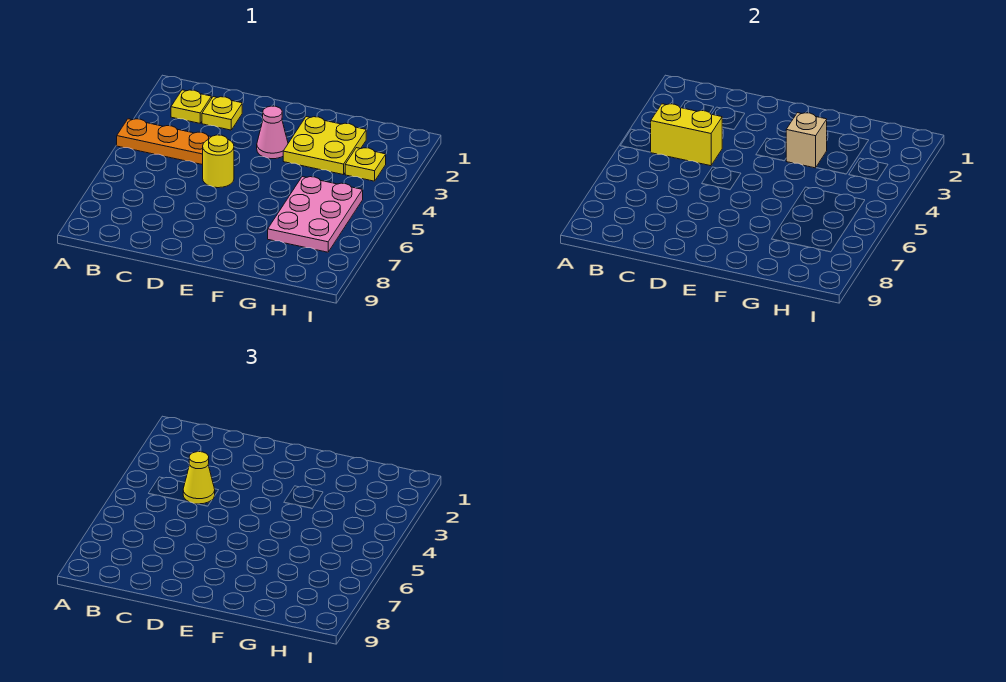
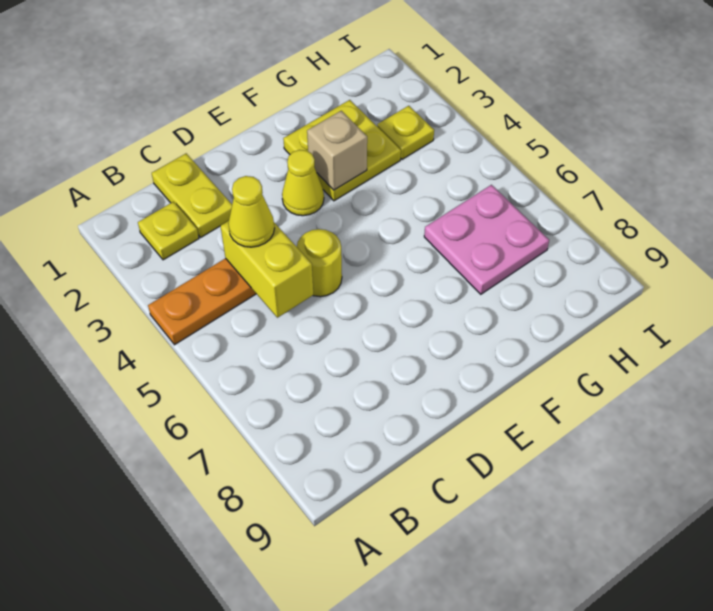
yellow 1x2 brick [651,104,722,166] -> yellow 1x2 brick turned to [221,221,313,318]
yellow 1x1 plate [202,97,242,130] -> yellow 1x2 plate [152,153,232,237]
pink 1x1 cone [257,106,288,159] -> yellow 1x1 cone [282,150,324,216]
pink 2x3 plate [268,177,363,252] -> pink 2x2 plate [424,185,549,294]

